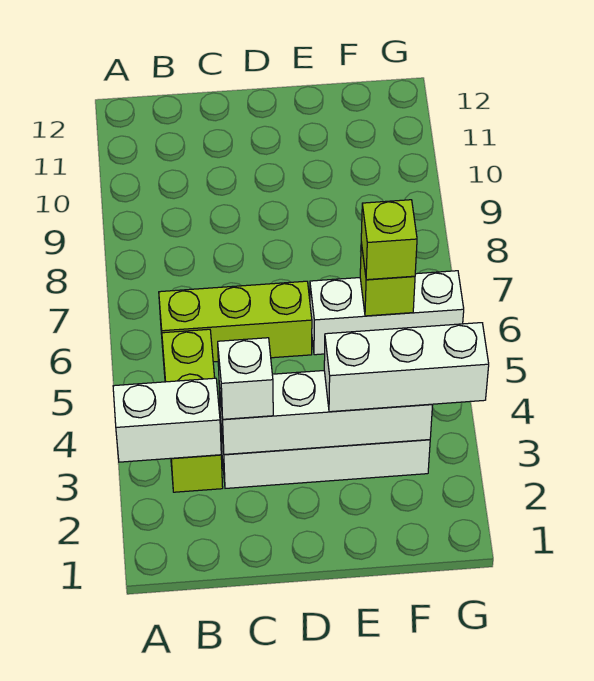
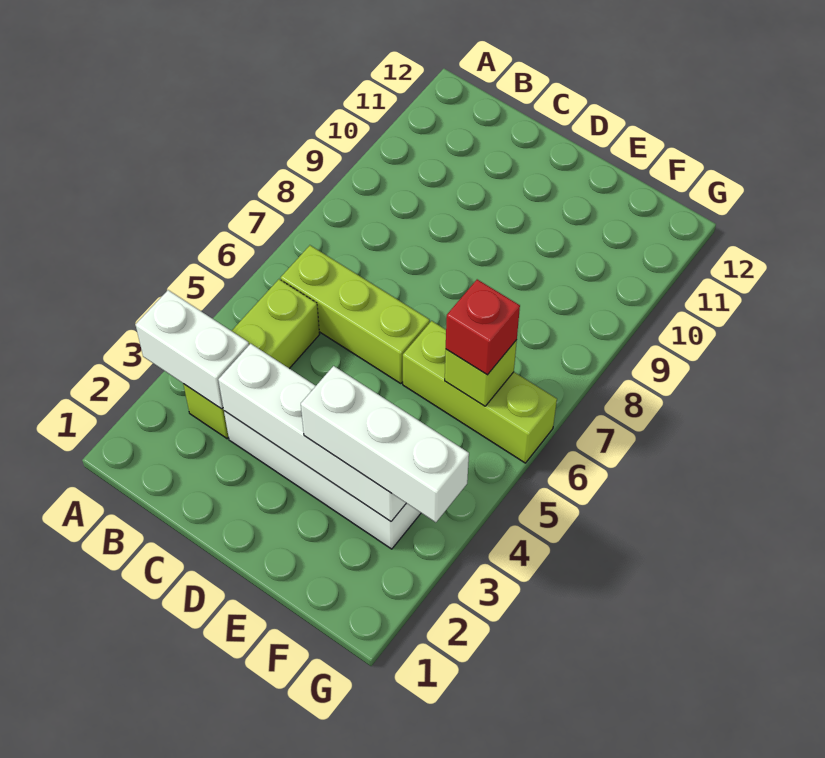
white 1x1 brick [218,338,273,419] -> none
white 1x3 brick [310,271,464,355] -> lime 1x3 brick [403,321,557,463]
lime 1x1 brick [361,200,417,280] -> red 1x1 brick [446,279,520,375]

